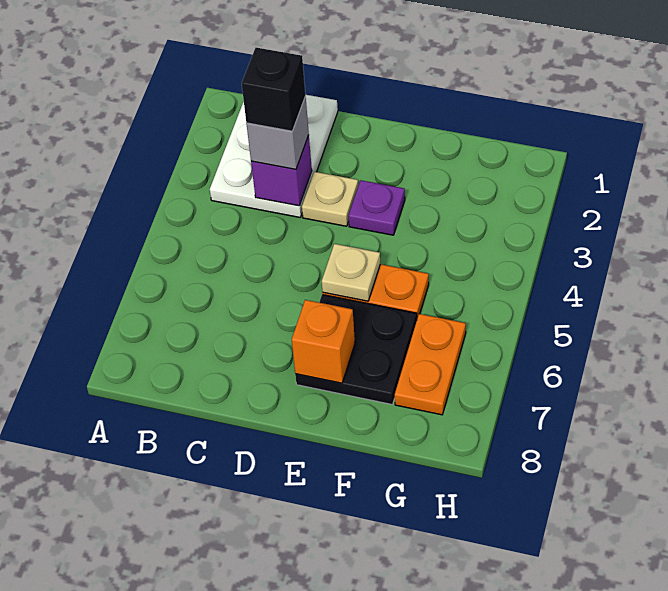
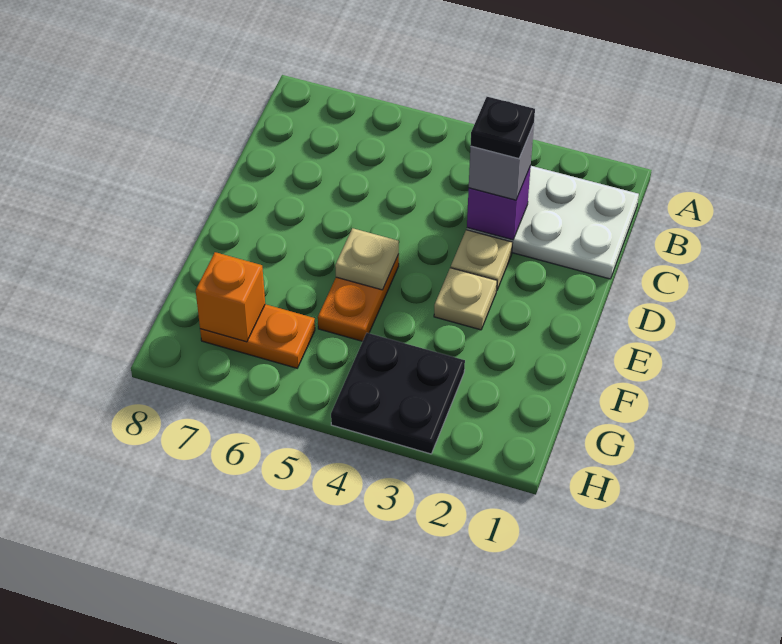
black 1x1 brick [242,48,306,131] -> black 1x1 plate [470,97,535,159]
purple 1x1 plate [349,180,405,235] -> tan 1x1 plate [434,268,497,330]
black 2x2 plate [295,295,417,404] -> black 2x2 plate moved to [331,333,465,454]
orange 1x1 brick [292,300,355,383] -> orange 1x1 brick moved to [196,252,265,342]

